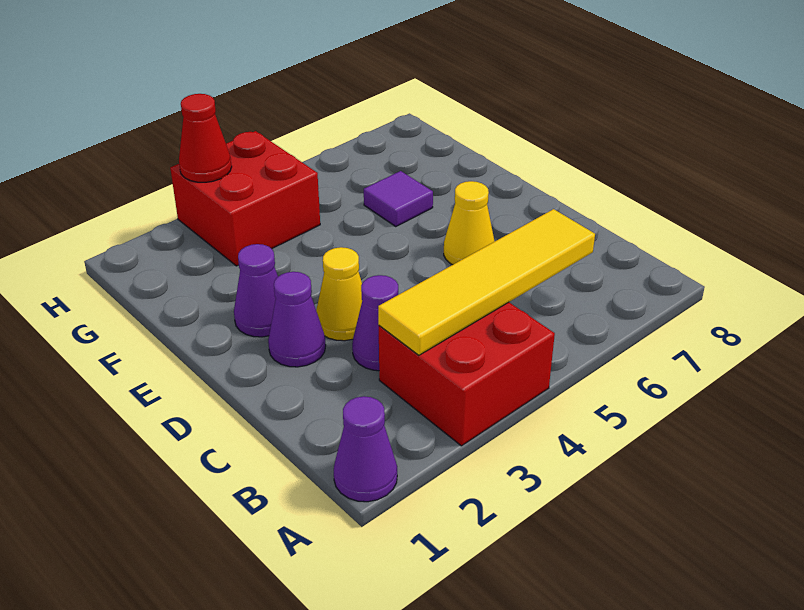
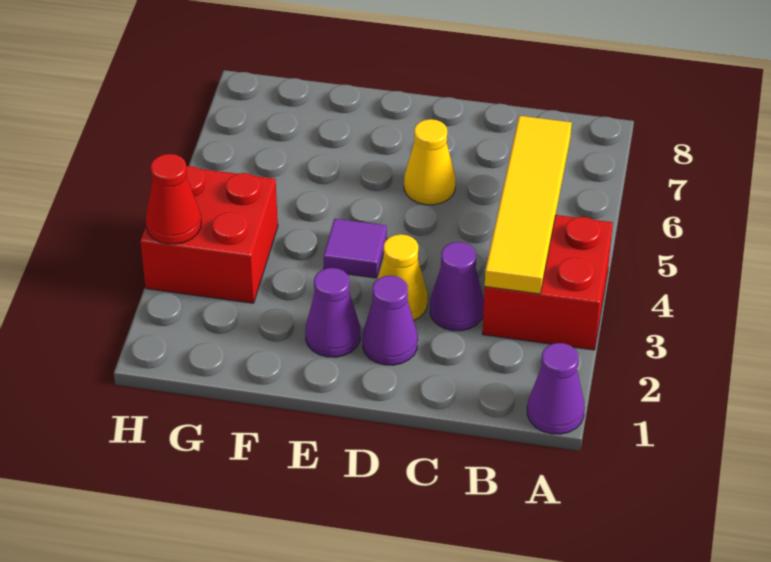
purple 1x1 tile [364,171,433,227] -> purple 1x1 tile moved to [324,219,387,278]

